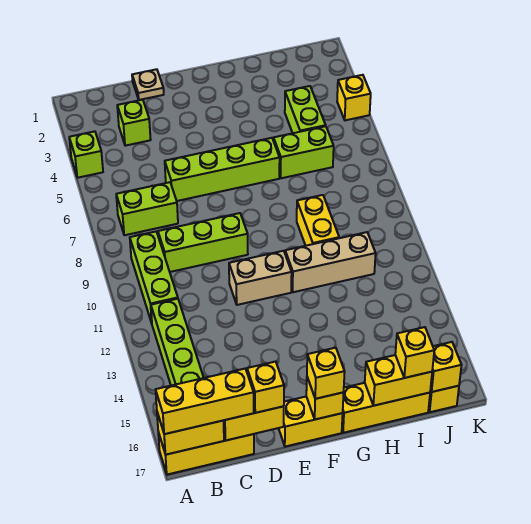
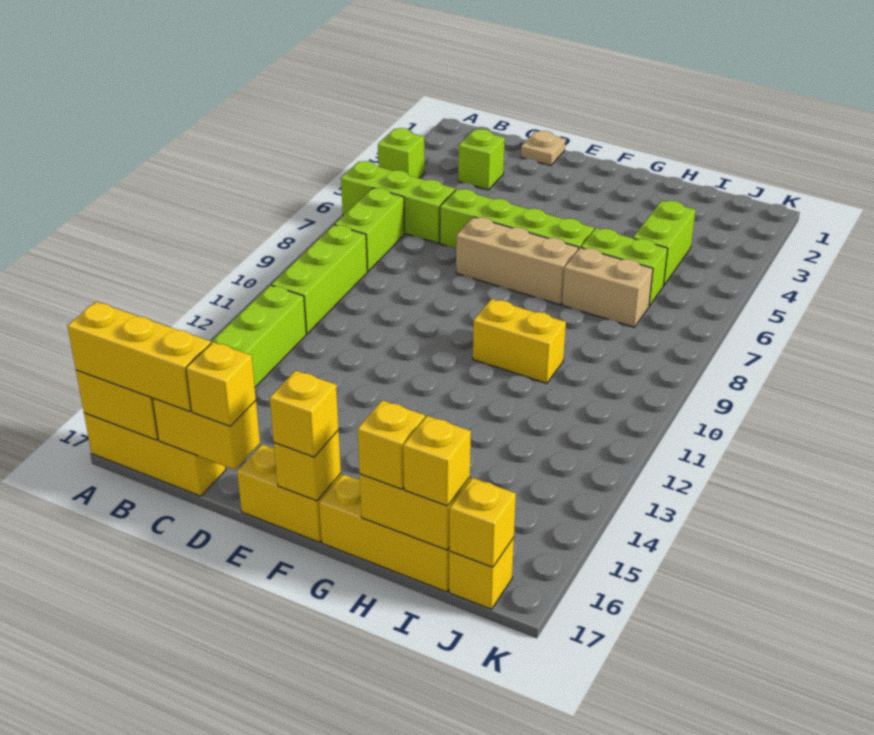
lime 1x2 brick [116,182,178,235] -> lime 1x2 brick turned to [335,188,405,272]
lime 1x3 brick [158,213,248,272] -> lime 1x3 brick moved to [341,161,455,243]
tan 1x2 brick [229,251,292,305] -> tan 1x2 brick moved to [562,248,653,327]
tan 1x3 brick [285,232,376,292] -> tan 1x3 brick moved to [456,217,578,305]
yellow 1x2 brick [297,195,339,246] -> yellow 1x2 brick turned to [473,299,566,383]
yellow 1x1 brick [337,75,371,120] -> yellow 1x1 brick moved to [358,400,425,489]

